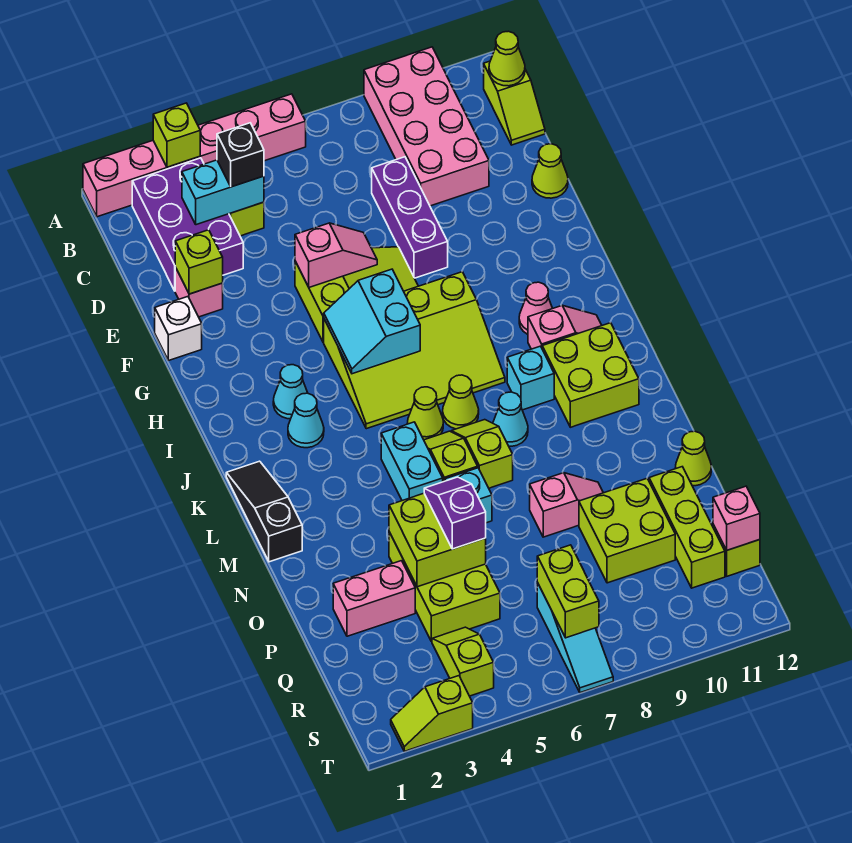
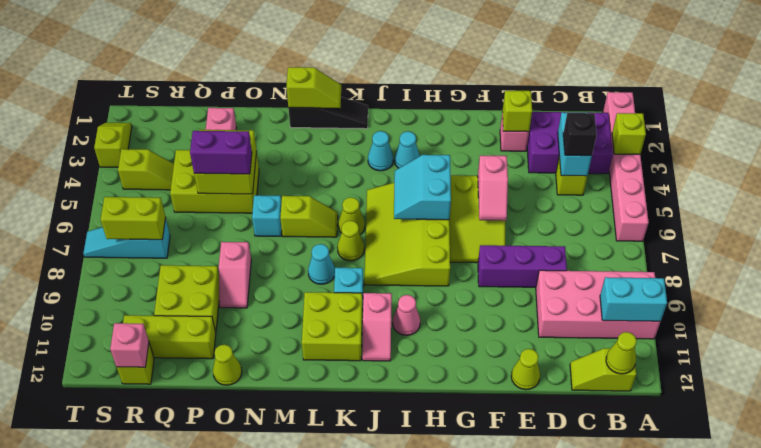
white 1x1 brick [155,297,202,361] -> none
cyan 2x2 slope [324,269,420,374] -> cyan 2x2 slope turned to [394,155,451,220]
cyan 1x2 brick [381,422,443,501] -> cyan 1x2 brick moved to [600,277,667,321]
lime 1x2 slope [451,420,513,488] -> lime 1x2 slope moved to [286,67,341,108]
purple 1x2 slope [424,477,486,549] -> purple 1x2 brick [190,131,252,174]

